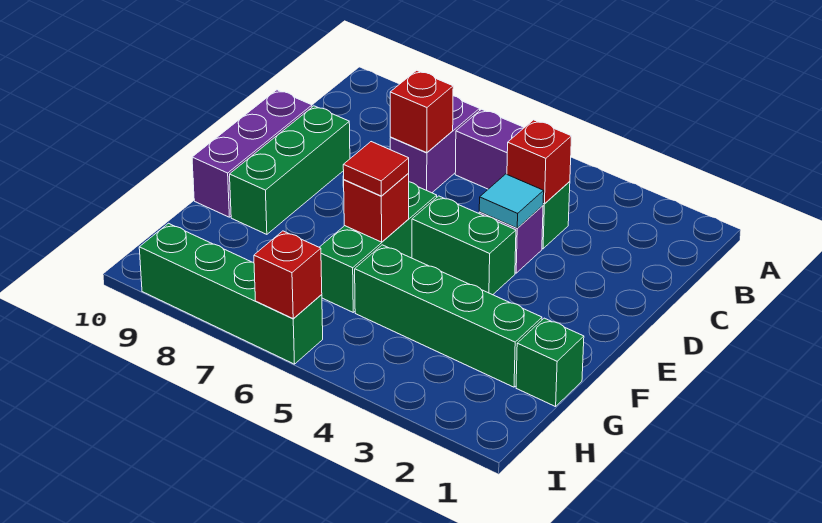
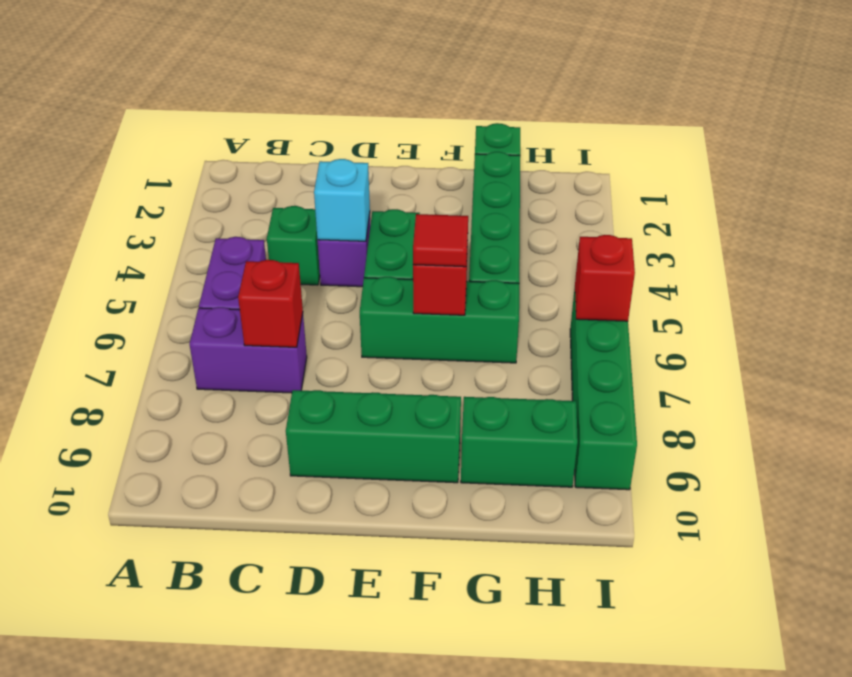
red 1x1 brick [507,120,572,204] -> none
cyan 1x1 tile [479,174,544,228] -> cyan 1x1 brick [314,159,370,241]
purple 1x3 brick [192,90,312,217] -> none
none -> green 1x2 brick [461,397,578,487]

